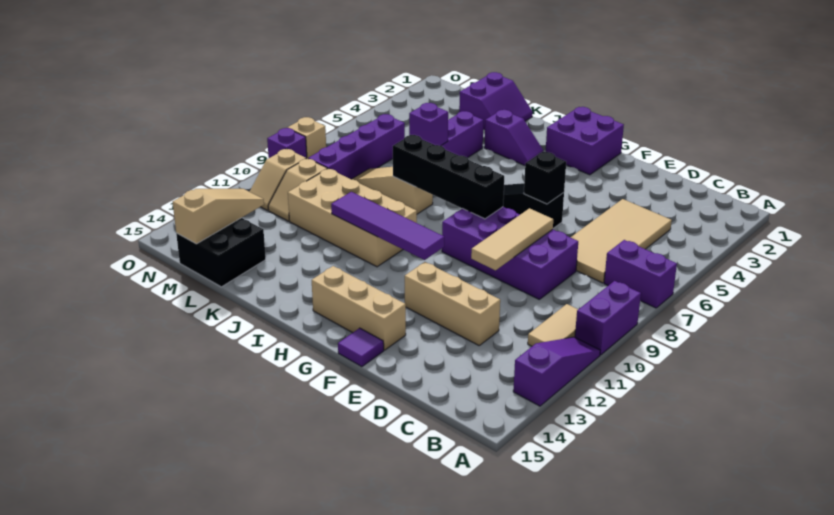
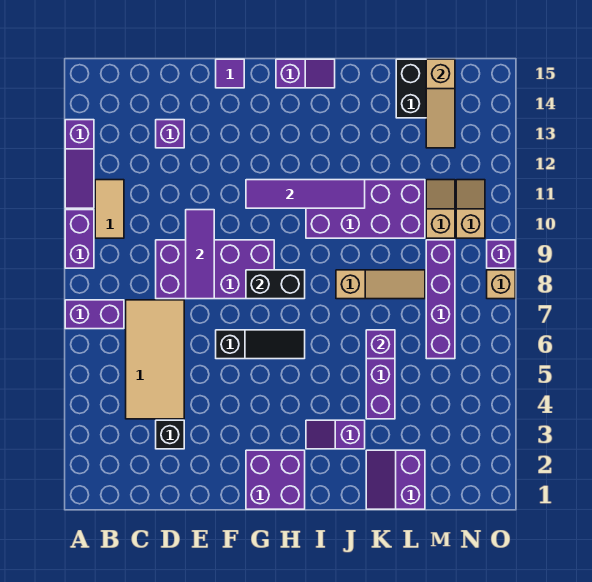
tan 1x3 brick [405,262,500,345] -> none
none -> purple 1x1 brick [156,120,184,148]
tan 1x3 tile [471,208,553,270] -> purple 1x3 tile [186,210,214,299]
black 1x1 brick [524,152,566,204] -> black 1x1 brick moved to [156,420,184,449]
tan 1x3 brick [312,266,406,350] -> none
black 1x4 brick [393,135,504,219] -> black 1x2 brick [246,270,305,299]
none -> purple 1x2 slope [276,59,335,88]
tan 2x4 brick [288,169,417,267] -> purple 2x4 brick [306,180,425,238]

